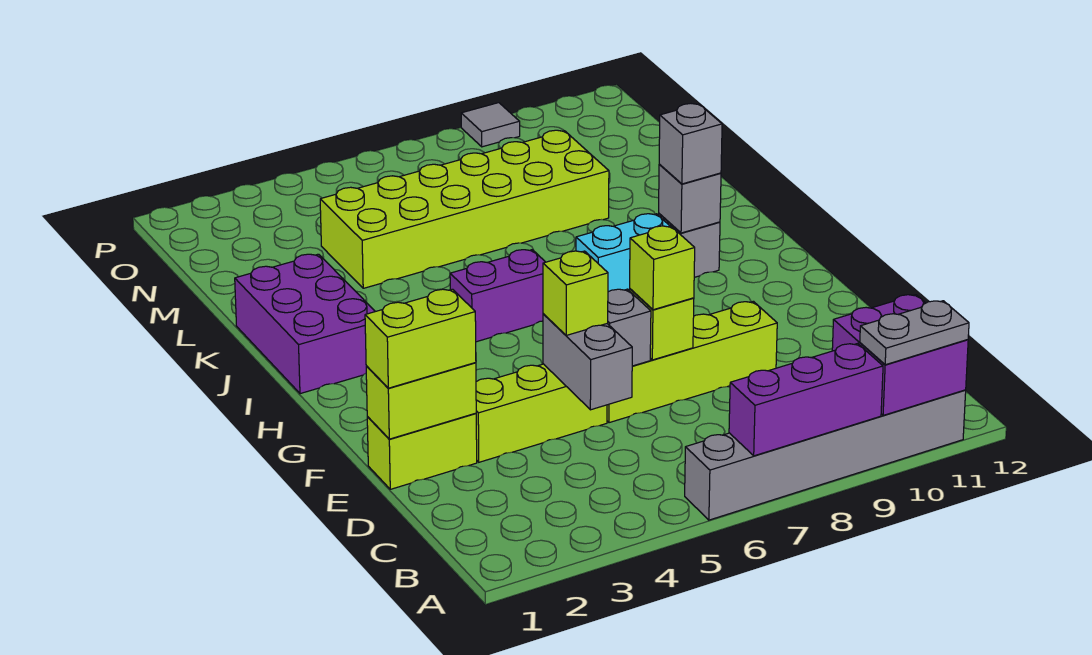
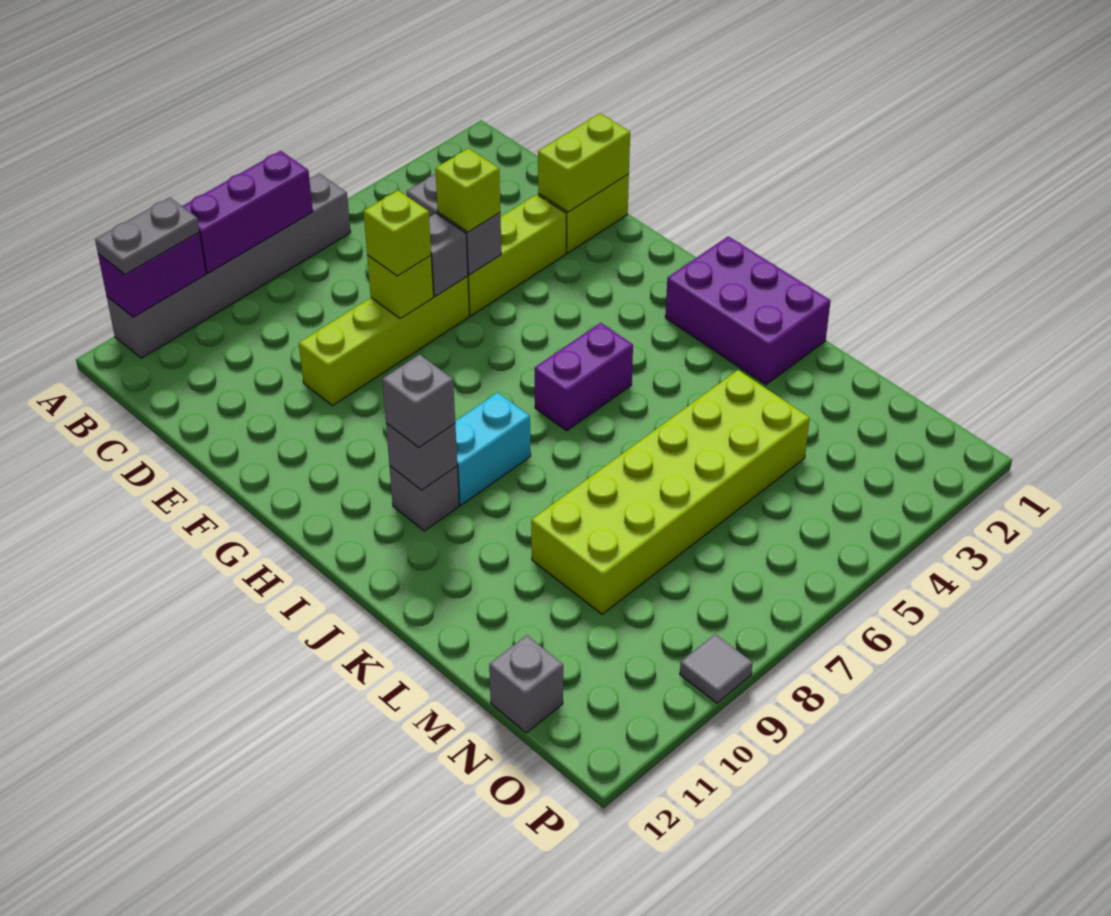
purple 2x2 brick [832,295,968,415] -> purple 1x2 brick [98,232,206,317]
lime 1x2 brick [365,289,476,388] -> none
none -> grey 1x1 brick [489,635,563,733]

